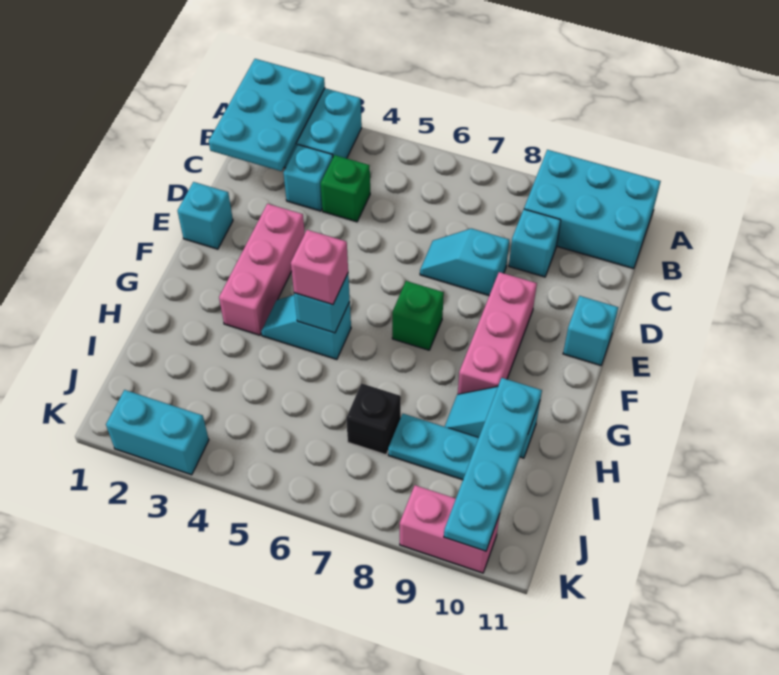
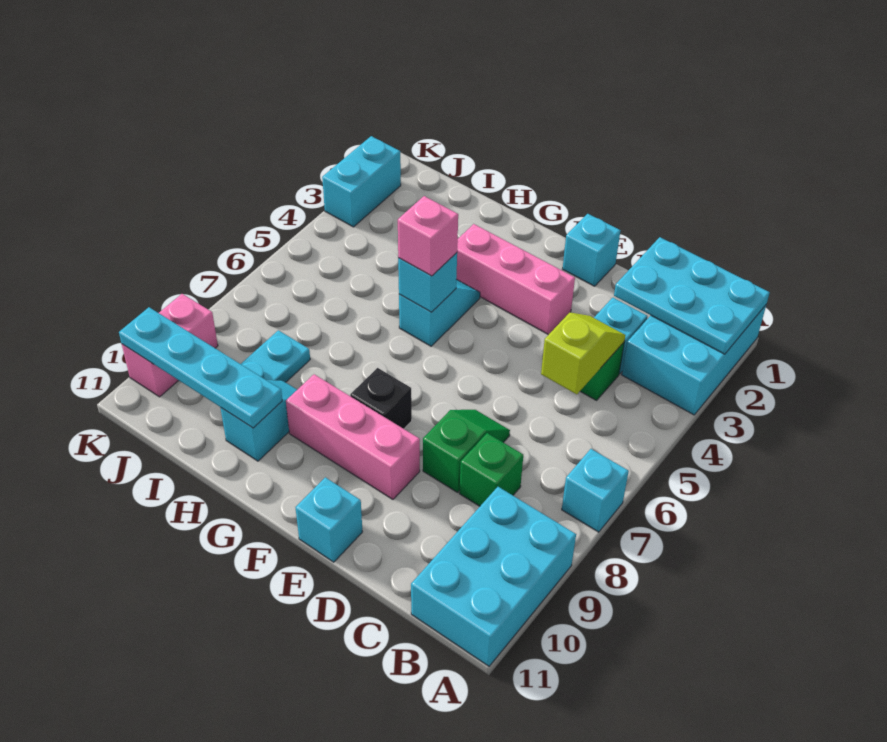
none -> lime 1x2 slope [541,312,625,394]
cyan 1x1 brick [509,209,561,277] -> cyan 1x1 brick moved to [562,449,629,532]
cyan 1x2 slope [420,228,509,295] -> green 1x2 slope [423,410,510,492]
green 1x1 brick [392,281,444,350] -> green 1x1 brick moved to [459,433,523,506]
black 1x1 brick [346,383,401,455] -> black 1x1 brick moved to [350,368,412,429]

